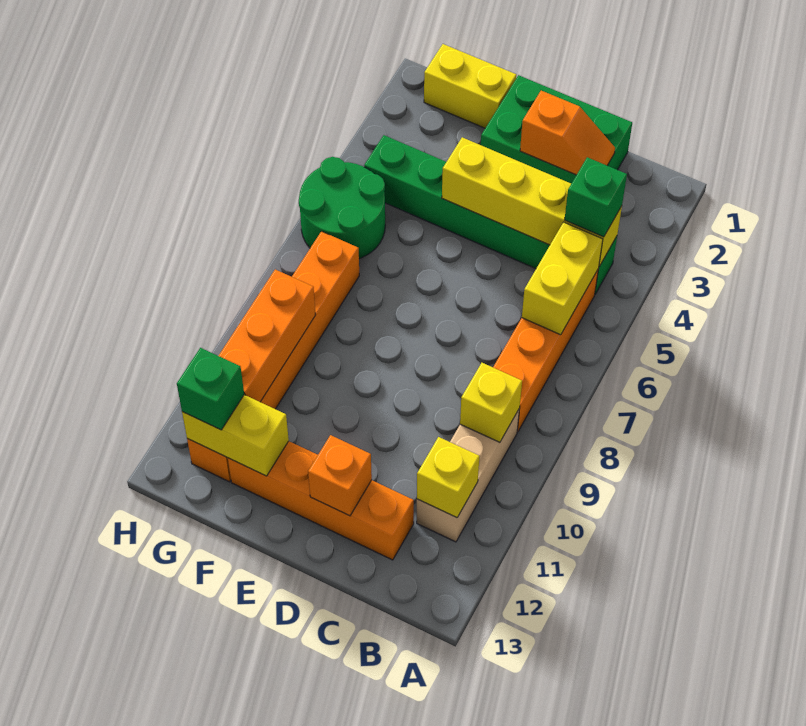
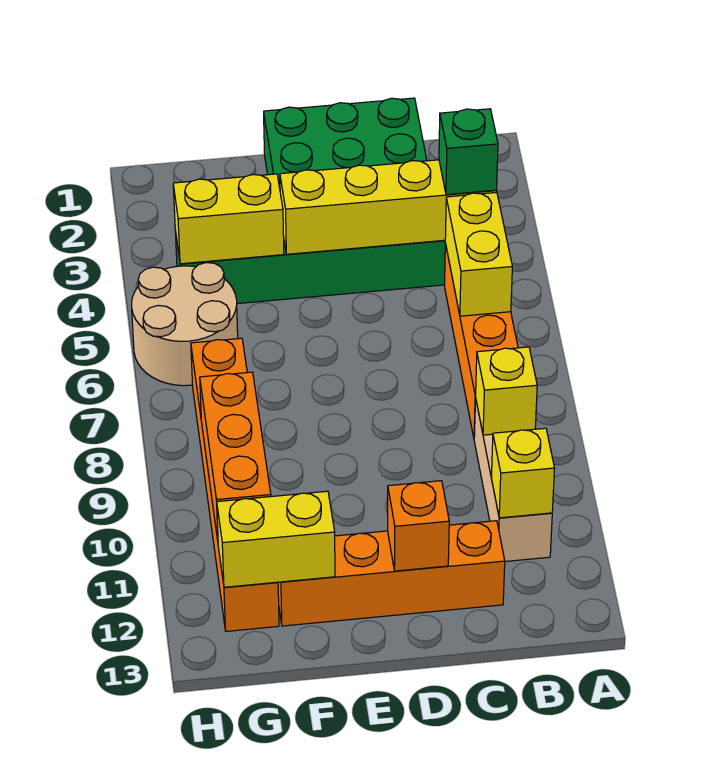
orange 1x2 slope [520,91,615,175] -> none
yellow 1x2 brick [424,44,516,128] -> yellow 1x2 brick moved to [173,174,284,264]
green 2x2 round brick [299,157,385,259] -> tan 2x2 round brick [132,263,238,386]
green 1x1 brick [177,348,244,430] -> none

